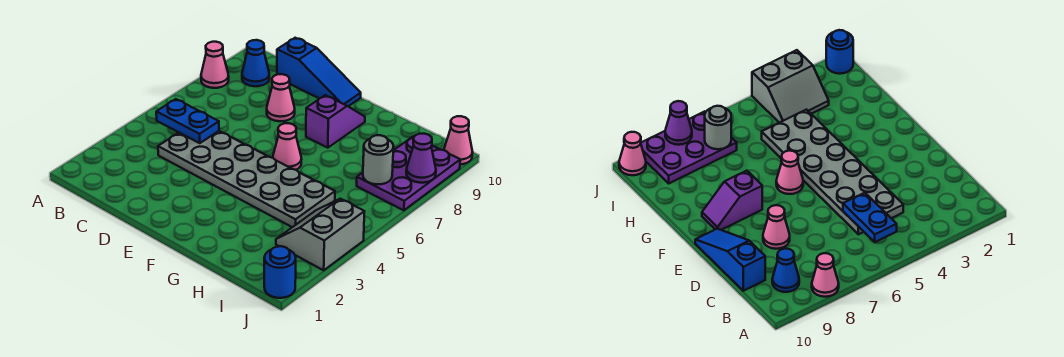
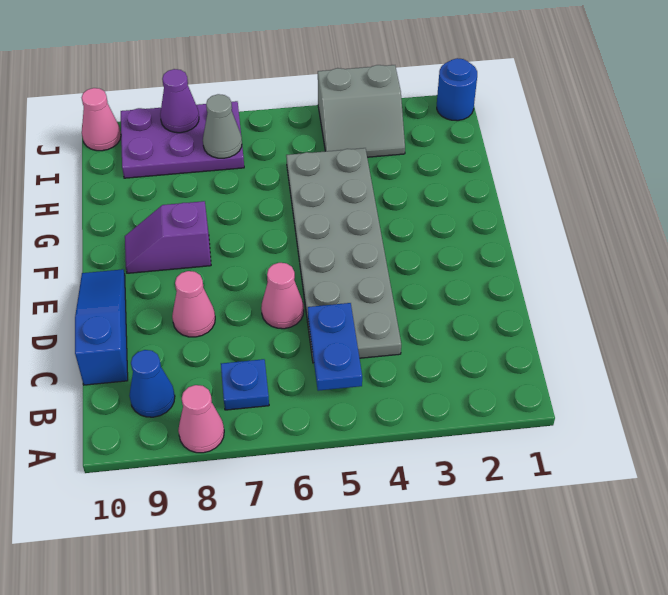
none -> blue 1x1 plate [221,359,269,410]
pink 1x1 cone [273,123,301,170] -> pink 1x1 cone moved to [261,263,304,329]
grey 1x1 round brick [363,135,394,184] -> grey 1x1 cone [203,94,242,158]

